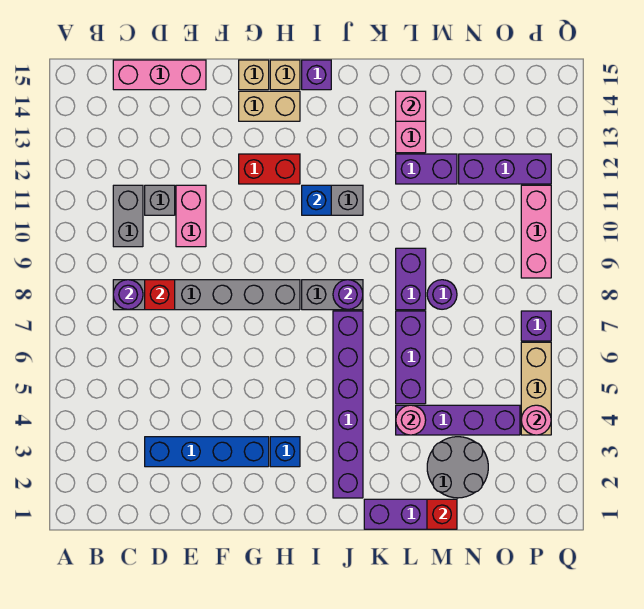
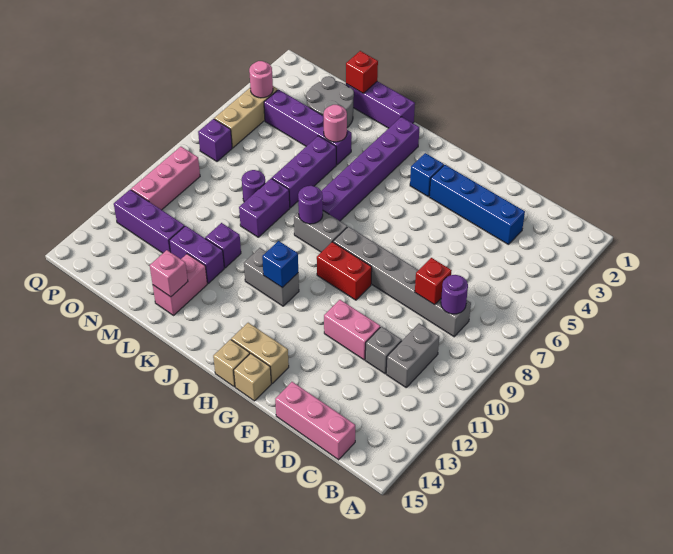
pink 1x2 brick [176,185,206,247] -> pink 1x2 brick turned to [324,300,380,360]
red 1x2 brick [239,154,300,184] -> red 1x2 brick moved to [317,242,372,300]
purple 1x1 brick [302,60,331,90] -> purple 1x1 brick moved to [205,223,241,268]

